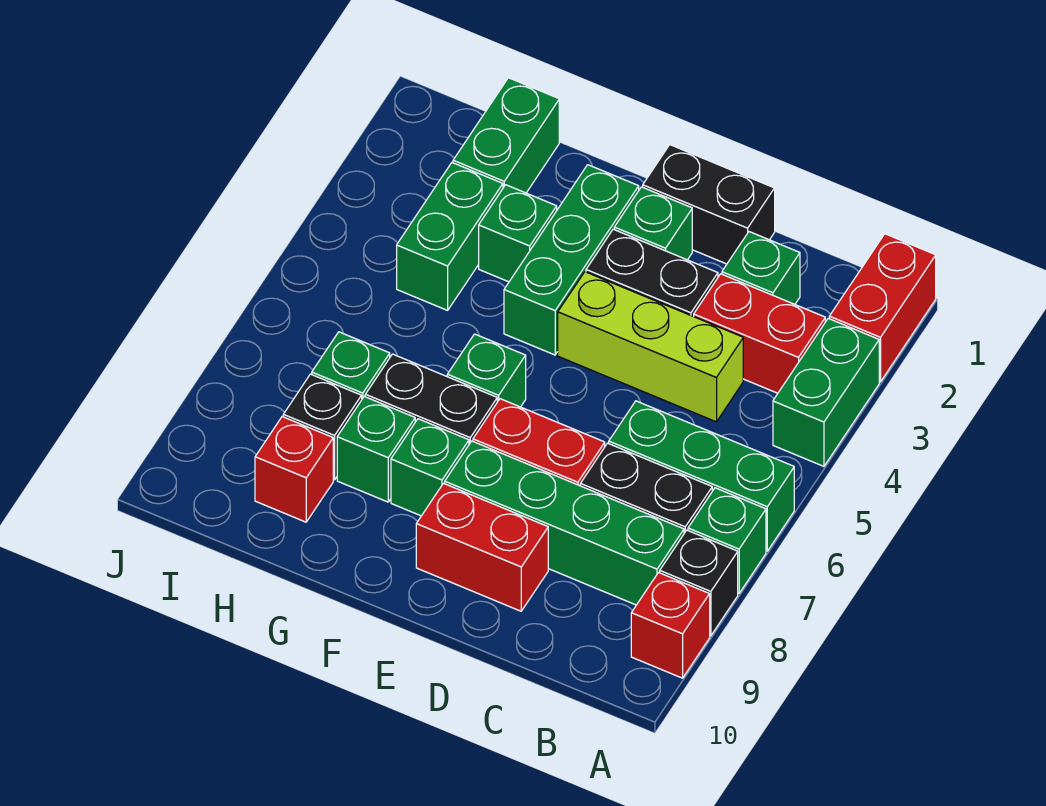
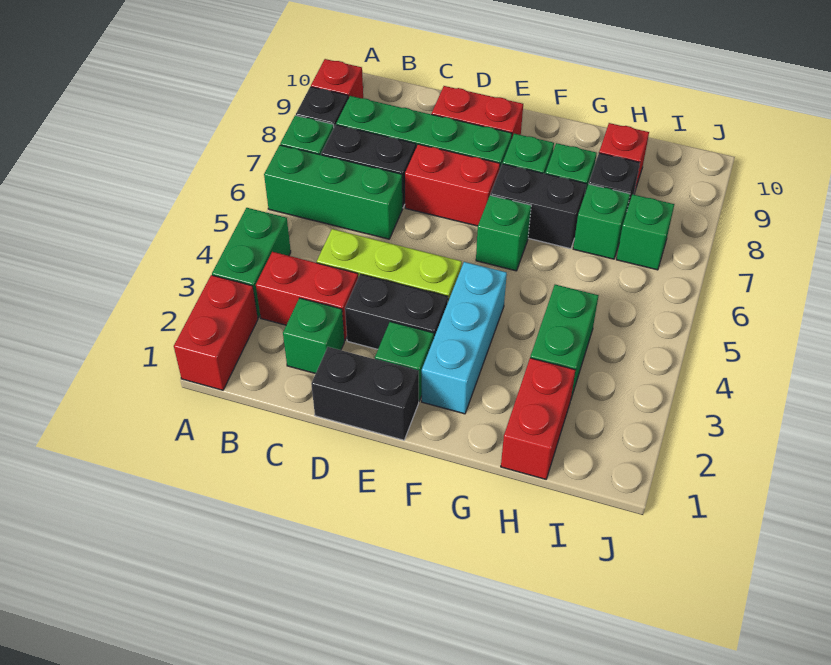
green 1x3 brick [504,165,639,355] -> cyan 1x3 brick [422,262,507,414]
green 1x1 brick [479,185,557,282] -> green 1x1 brick moved to [616,194,674,270]
green 1x2 brick [453,78,559,193] -> red 1x2 brick [501,358,575,479]

